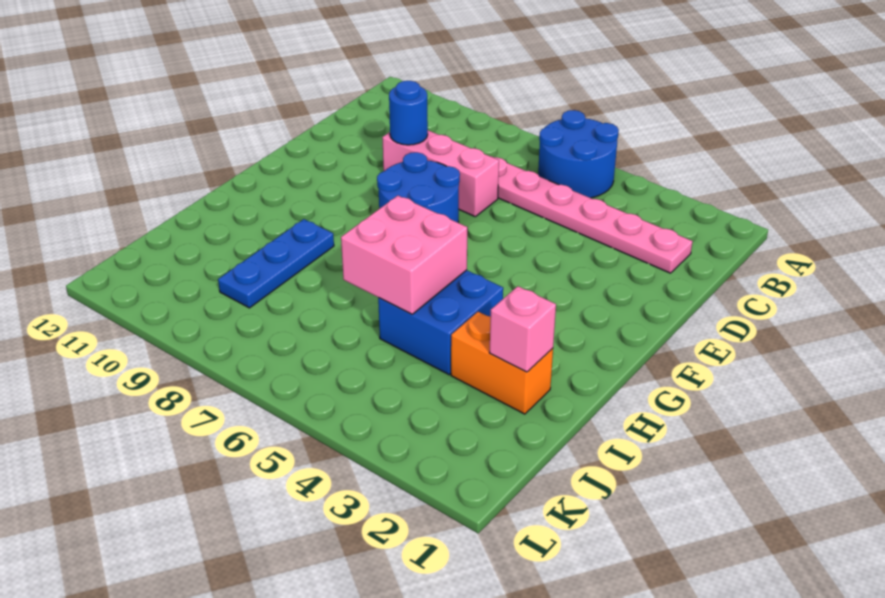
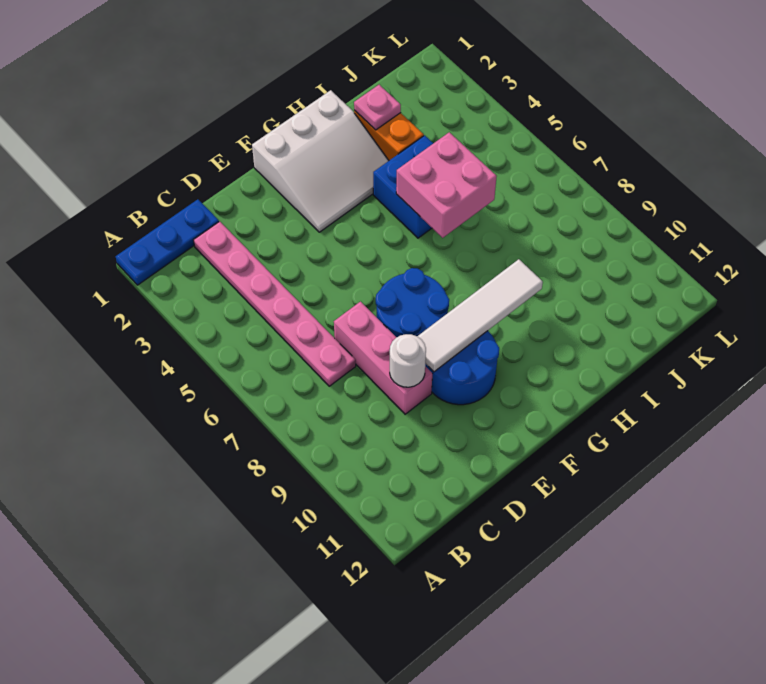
blue 2x2 round brick [538,110,619,198] -> blue 2x2 round brick moved to [425,331,499,405]
blue 1x1 round brick [389,81,428,145] -> white 1x1 round brick [390,334,426,387]
none -> white 1x4 tile [417,259,543,372]
none -> white 3x3 slope [252,90,389,232]
blue 1x3 plate [218,219,334,308] -> blue 1x3 plate moved to [116,199,219,285]
pink 1x1 brick [490,286,556,372] -> pink 1x1 plate [354,85,401,130]

